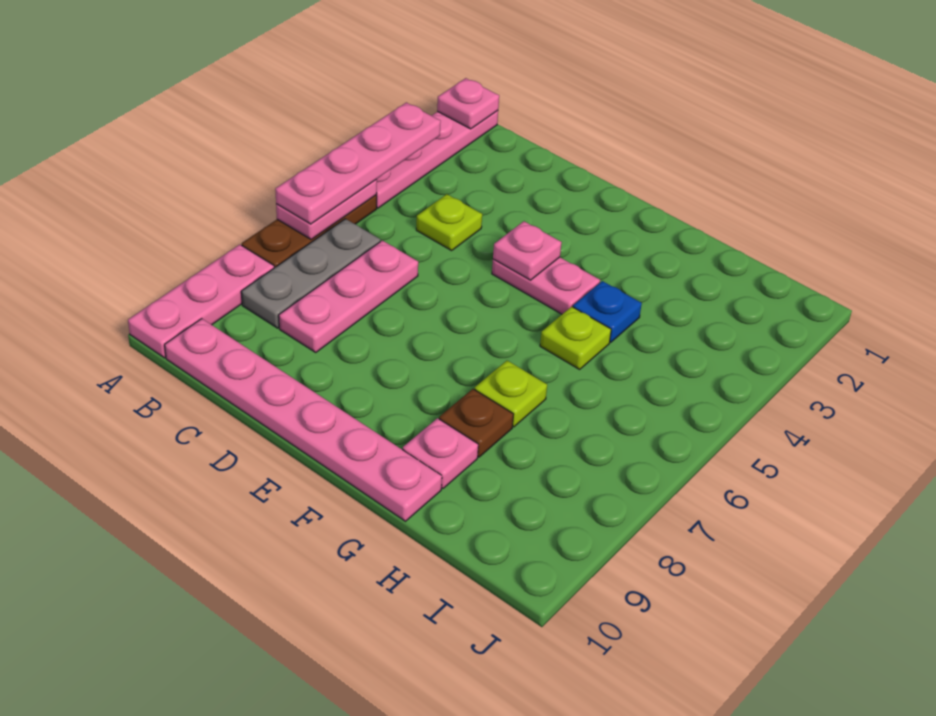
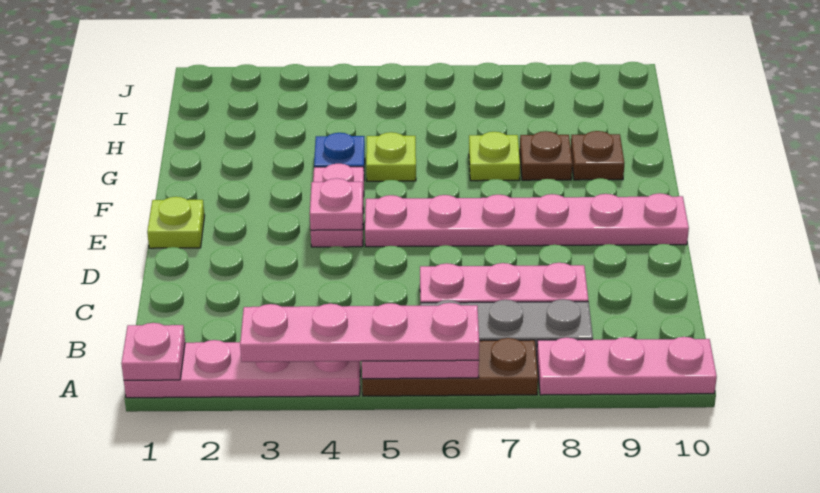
pink 1x6 plate [165,319,442,521] -> pink 1x6 plate turned to [365,193,689,247]
lime 1x1 plate [416,194,482,251] -> lime 1x1 plate moved to [147,197,204,248]
pink 1x1 plate [402,418,478,488] -> brown 1x1 plate [571,131,624,180]

